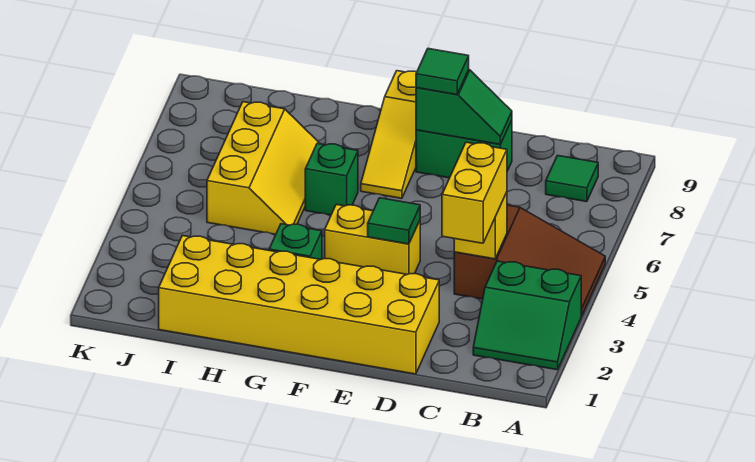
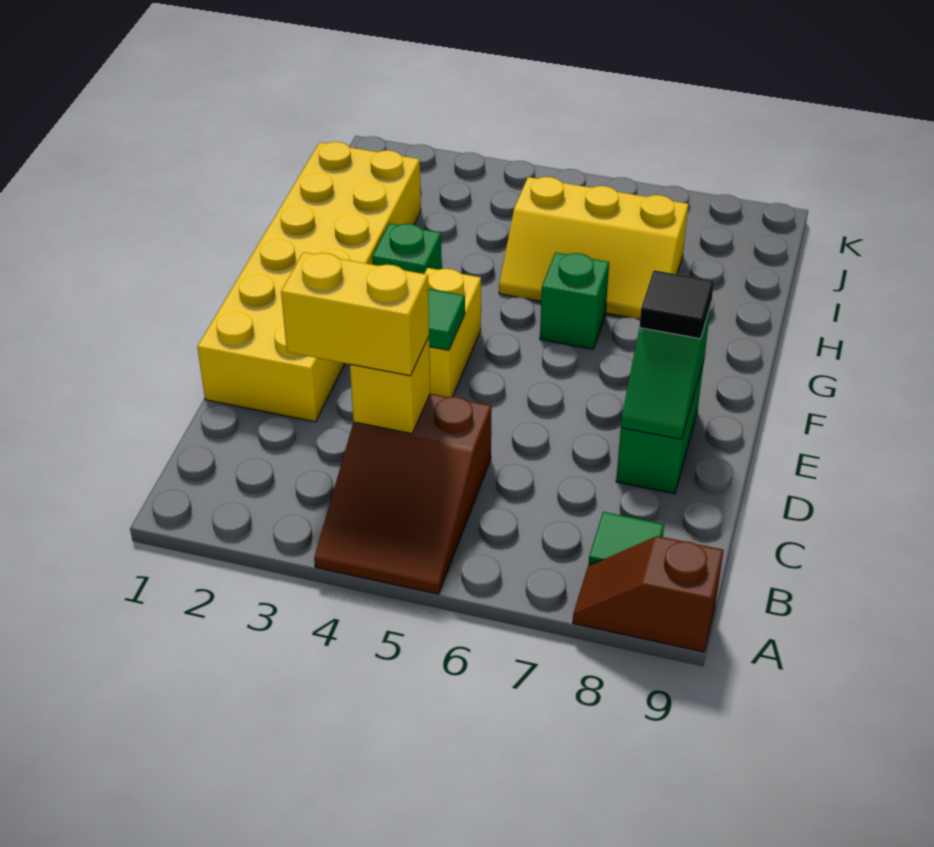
green 2x2 slope [473,261,582,370] -> none
none -> brown 1x2 slope [573,536,724,652]
green 1x1 tile [416,49,469,95] -> black 1x1 tile [639,270,714,339]
yellow 1x3 slope [361,71,417,198] -> none

